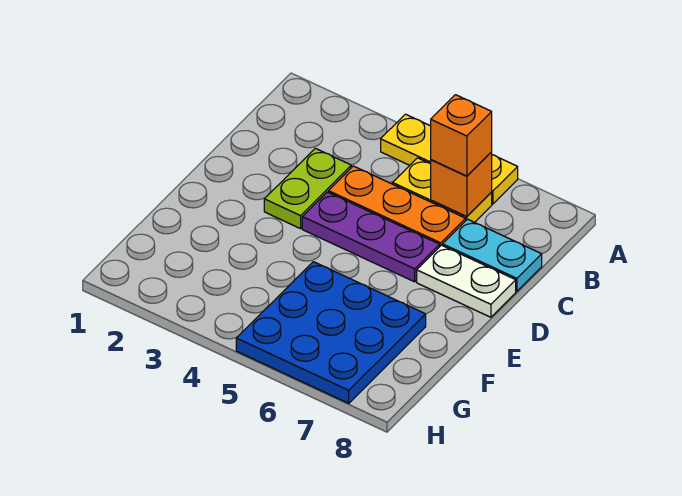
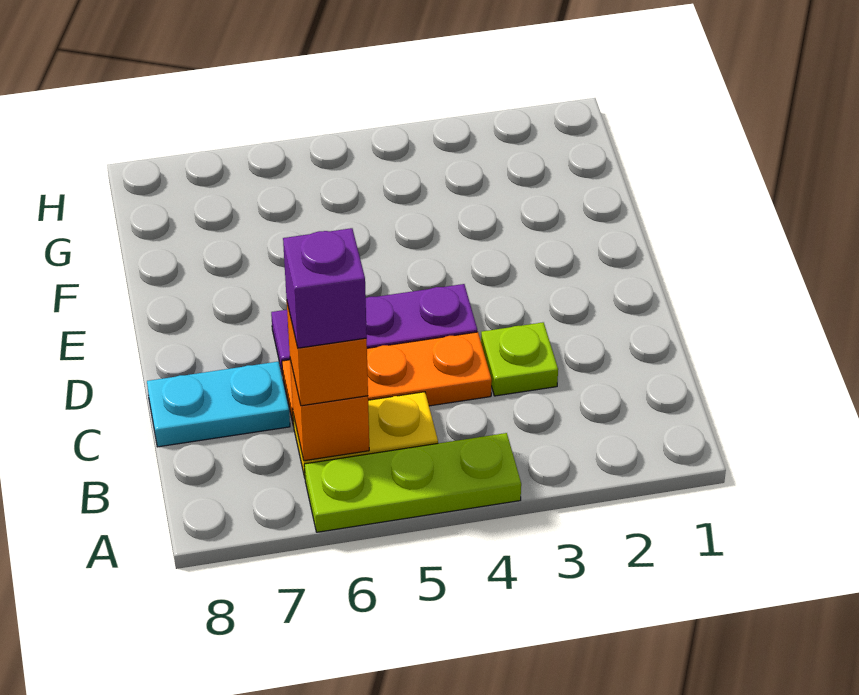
yellow 1x3 plate [381,114,518,204] -> lime 1x3 plate [304,433,521,532]
none -> purple 1x1 brick [283,228,367,348]
lime 1x2 plate [264,148,351,229] -> lime 1x1 plate [481,322,558,396]
white 1x2 plate [417,245,516,317] -> none
blue 3x3 plate [236,262,426,403] -> none

